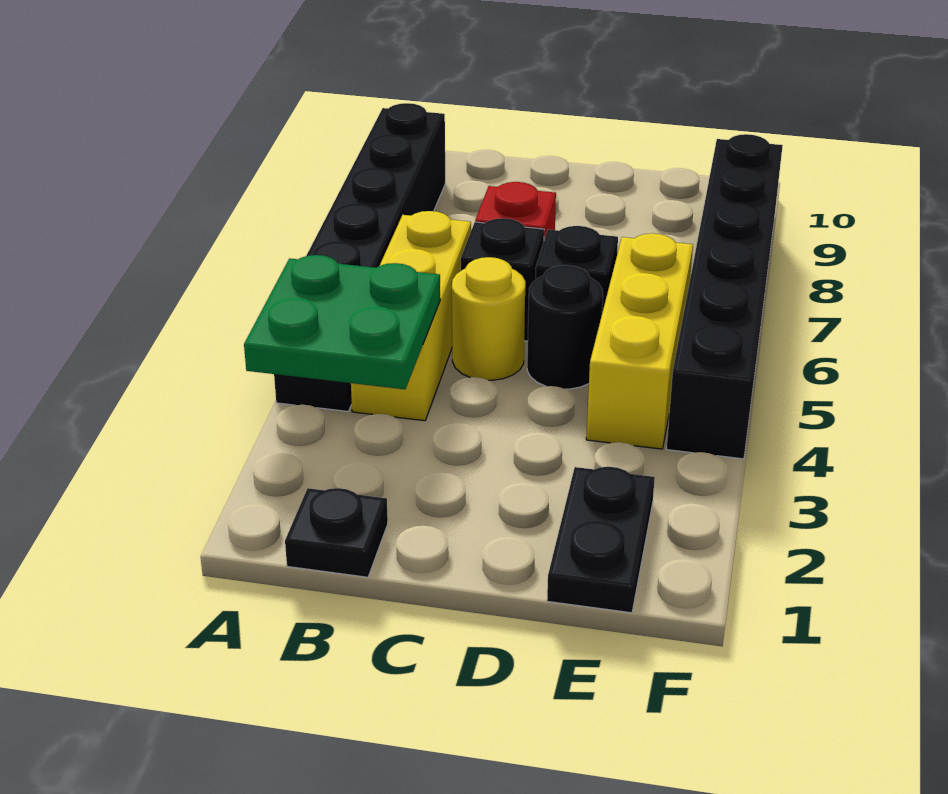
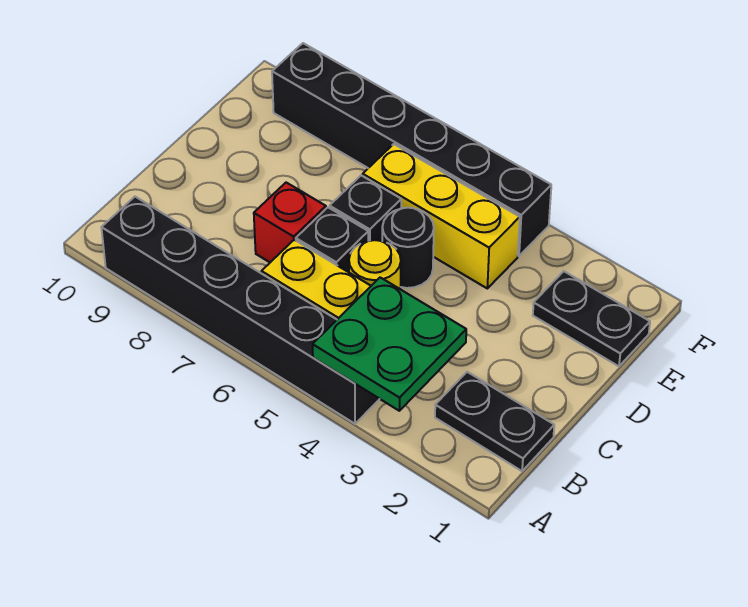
black 1x1 plate [285,488,388,577] -> black 1x2 plate [435,372,554,471]

